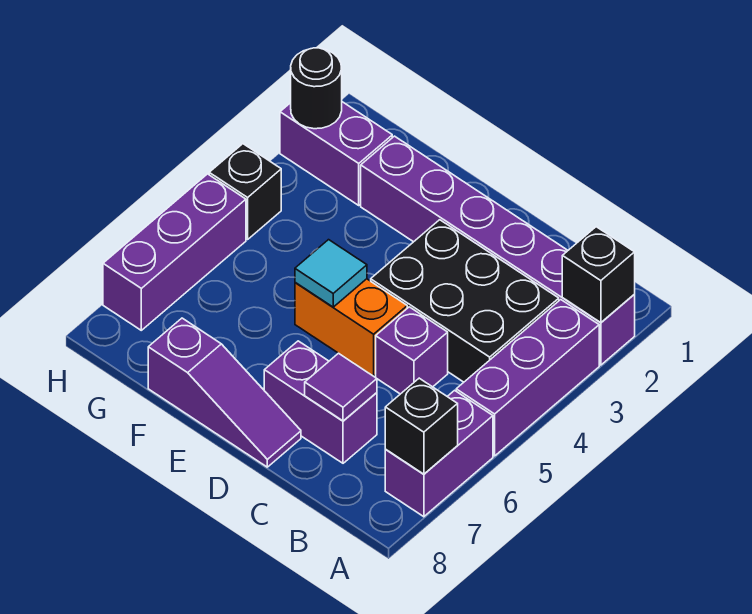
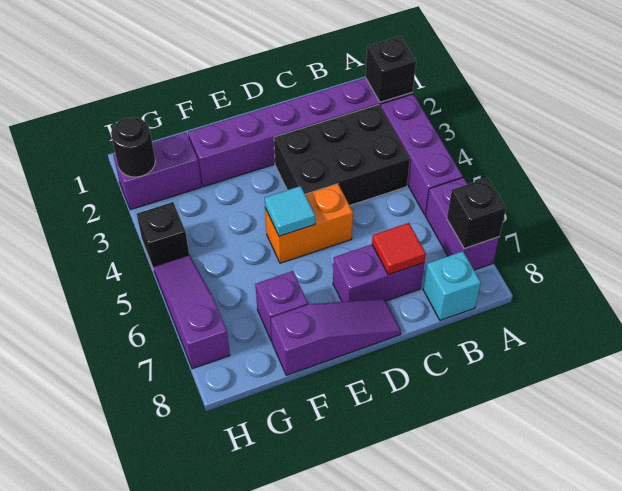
none -> cyan 1x1 brick [423,251,481,321]
purple 1x1 brick [376,307,448,394] -> purple 1x1 brick moved to [255,271,308,341]
purple 1x1 tile [305,353,377,421] -> red 1x1 tile [372,223,426,275]
purple 1x3 brick [103,174,246,330] -> purple 1x3 slope [153,255,230,369]

